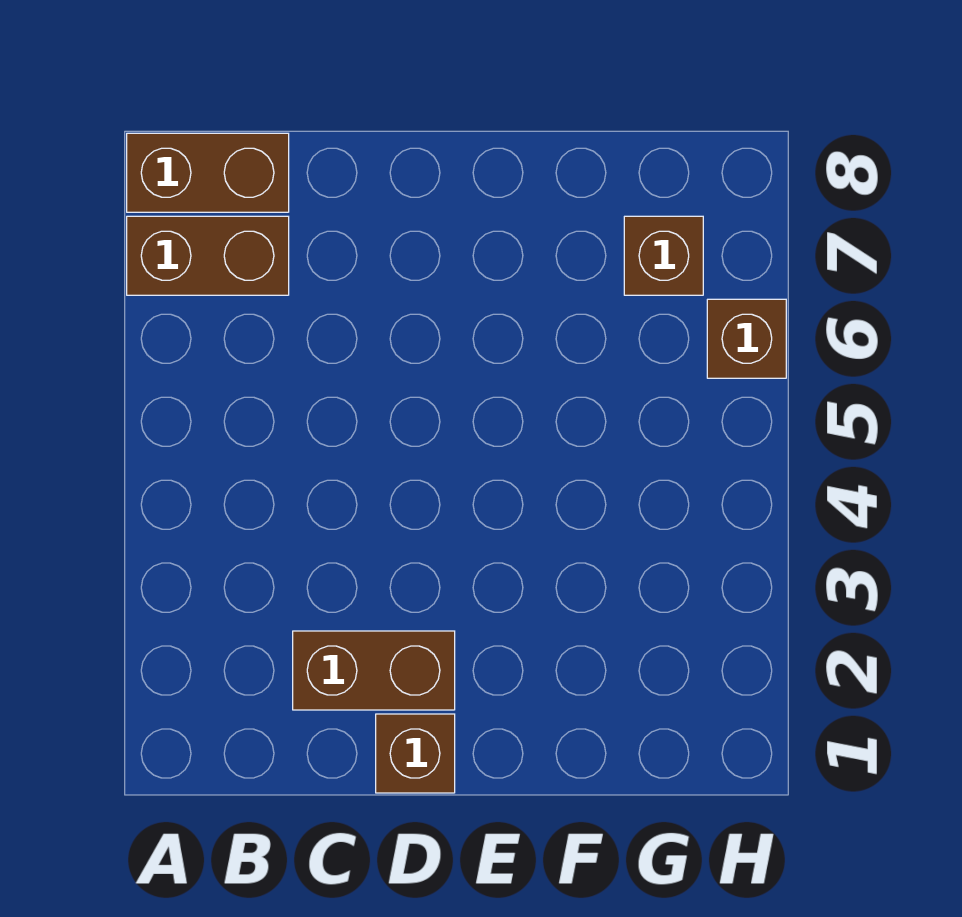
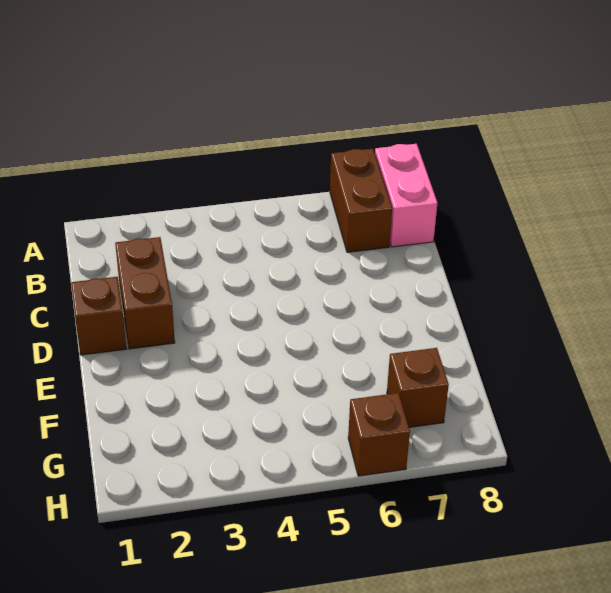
brown 1x2 brick [127,133,289,212] -> pink 1x2 brick [375,144,437,247]

